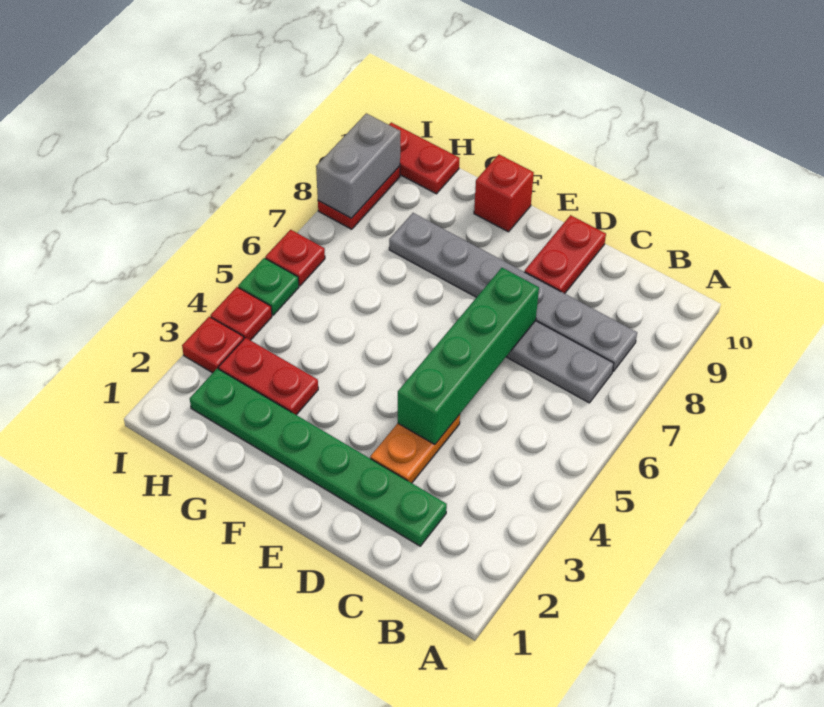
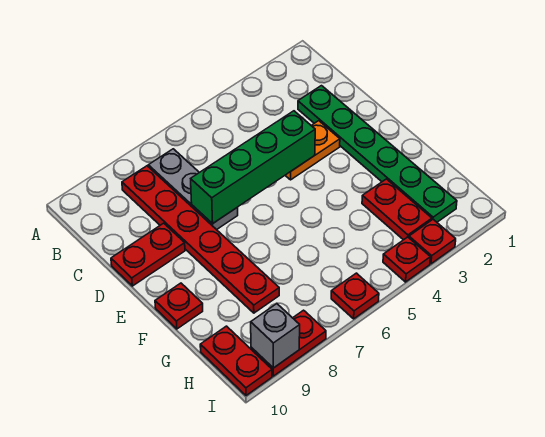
grey 1x6 plate [389,213,637,371] -> red 1x6 plate [122,166,279,313]
red 1x1 brick [474,154,534,232] -> red 1x1 plate [155,283,203,329]
green 1x1 plate [238,258,299,315] -> none
grey 1x2 brick [316,113,400,218] -> grey 1x1 brick [251,304,300,368]

